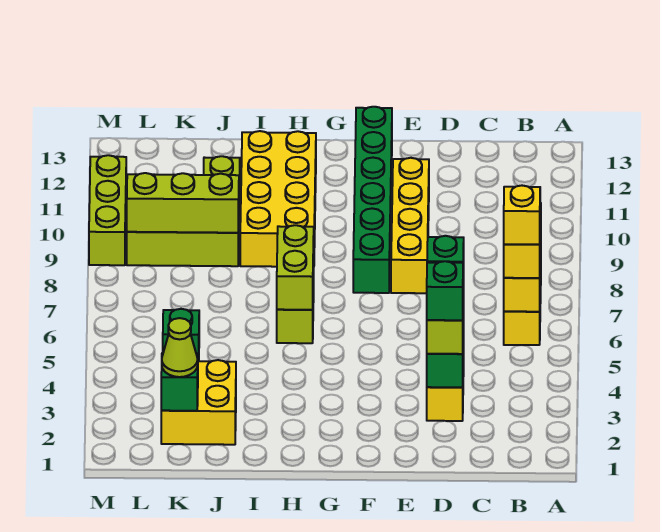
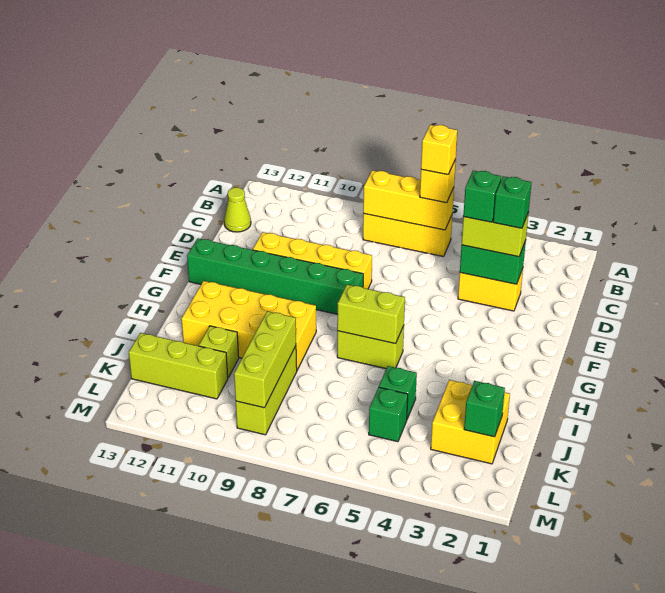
none -> green 1x1 brick [379,366,417,419]
lime 1x1 cone [162,318,198,377] -> lime 1x1 cone moved to [224,188,251,232]
lime 1x3 brick [89,155,126,265] -> lime 1x3 brick moved to [129,333,228,399]

